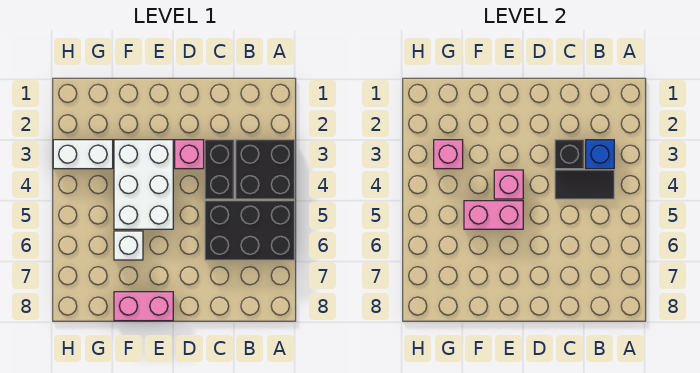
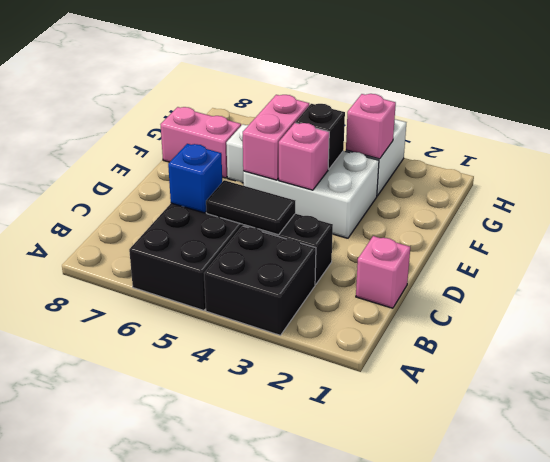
blue 1x1 brick [586,140,614,169] -> blue 1x1 brick moved to [168,144,222,213]
black 1x2 tile [555,170,614,199] -> black 1x2 tile turned to [206,180,295,235]
black 1x1 brick [555,140,584,169] -> black 1x1 brick moved to [296,104,345,169]
pink 1x1 brick [175,140,204,169] -> pink 1x1 brick moved to [356,236,410,308]
pink 1x2 brick [114,292,173,321] -> pink 1x2 brick turned to [160,107,241,178]

